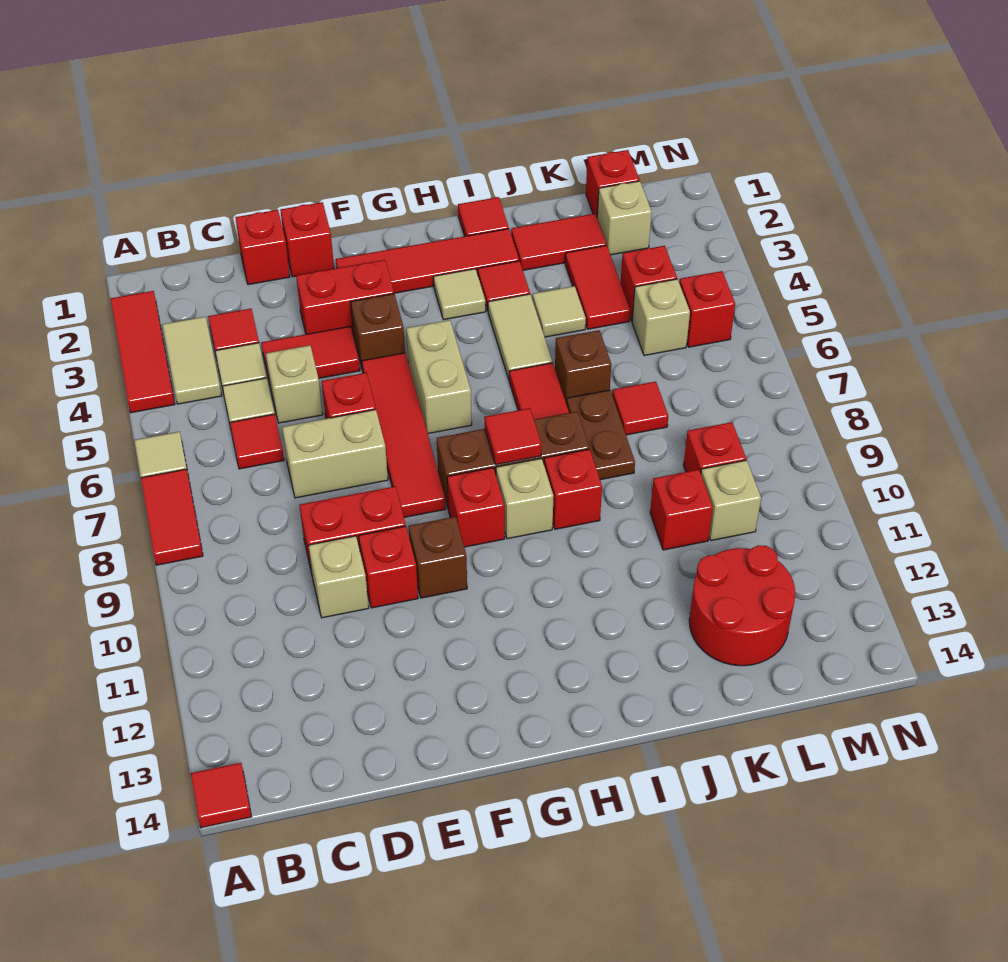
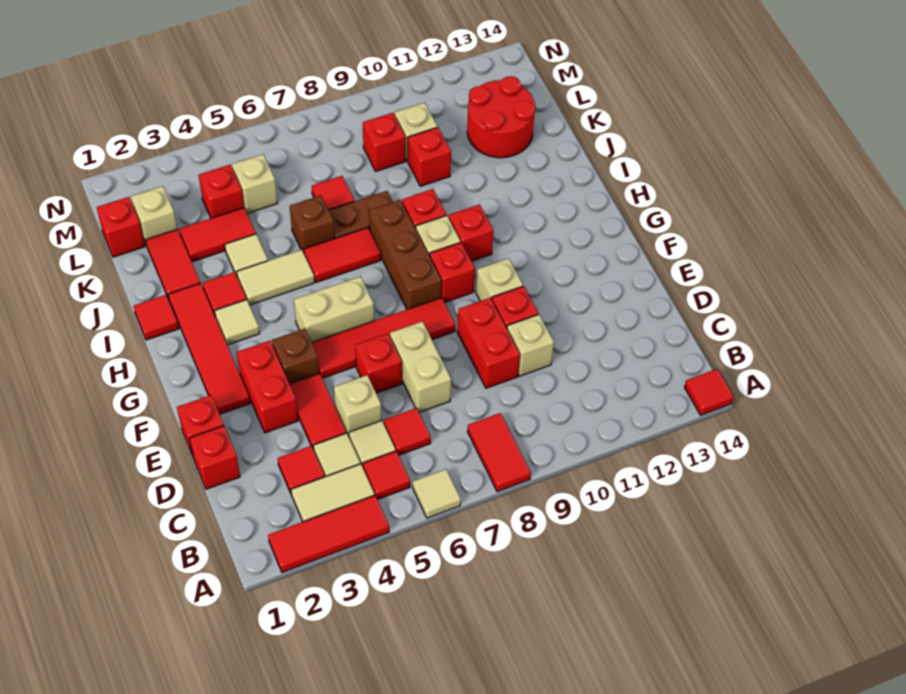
red 1x2 tile [141,469,203,565] -> red 1x2 tile turned to [467,413,531,492]
brown 1x1 brick [409,517,467,598] -> tan 1x1 brick [476,258,523,301]
red 1x1 tile [484,408,542,465] -> red 1x1 tile moved to [363,451,410,500]
red 1x1 brick [679,271,735,347] -> red 1x1 brick moved to [449,204,493,261]

